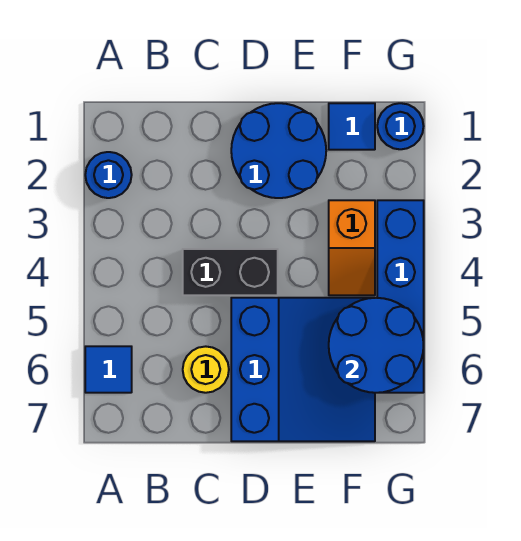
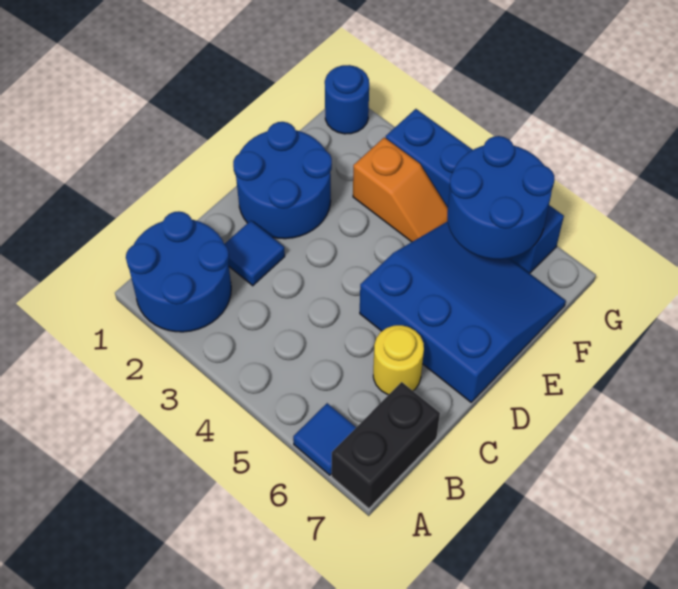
blue 1x1 round brick [85,152,132,198] -> blue 2x2 round brick [126,211,231,332]
black 1x2 brick [183,249,278,295] -> black 1x2 brick moved to [332,382,440,509]
blue 1x1 tile [329,103,375,150] -> blue 1x1 tile moved to [225,221,285,286]

